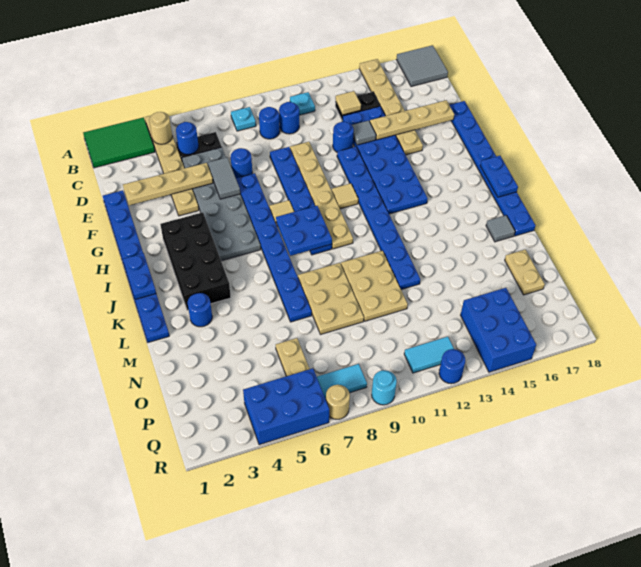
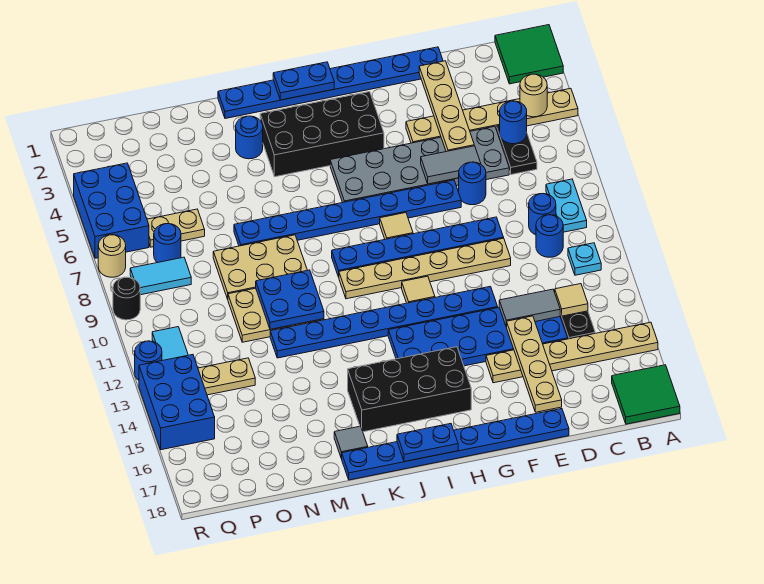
green 2x3 tile [83,117,155,168] -> green 2x2 tile [495,25,563,84]
grey 2x2 tile [396,45,448,87] -> green 2x2 tile [612,365,680,424]
cyan 1x1 plate [231,107,256,131] -> cyan 1x2 plate [546,179,587,232]
blue 1x1 round brick [333,122,354,152] -> blue 1x1 round brick moved to [154,224,181,263]
grey 1x1 tile [352,120,376,145] -> grey 1x2 tile [499,289,560,327]
none -> black 2x4 brick [348,347,471,432]
blue 2x2 plate [276,206,332,256] -> blue 2x2 plate moved to [256,270,324,330]
tan 1x2 plate [505,250,545,295] -> tan 1x2 plate moved to [198,358,255,395]
blue 2x3 brick [461,288,536,372] -> blue 2x3 brick turned to [139,355,215,450]
cyan 1x2 tile [317,364,367,399] -> cyan 1x2 tile turned to [130,257,191,295]
cyan 1x1 round brick [372,370,397,405] -> black 1x1 round brick [113,277,140,320]

